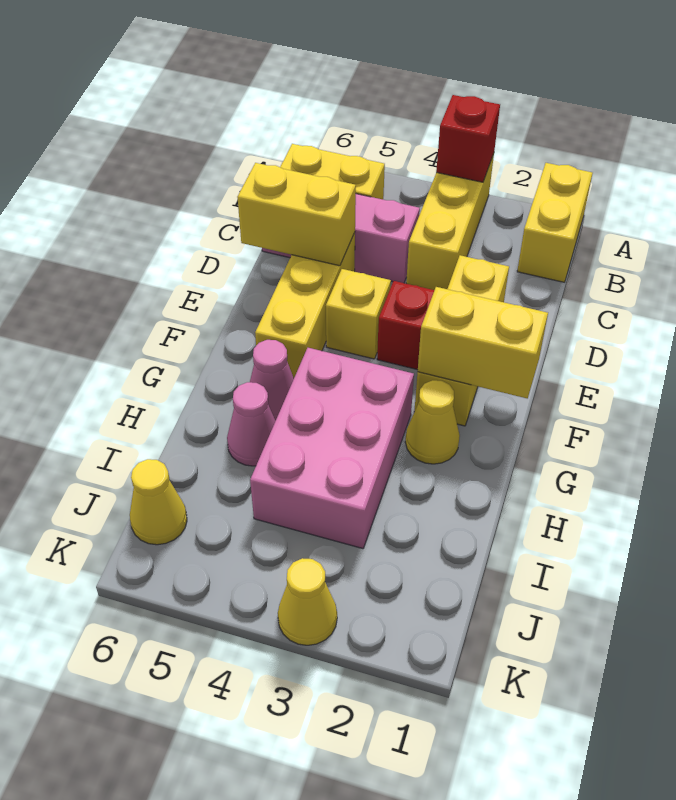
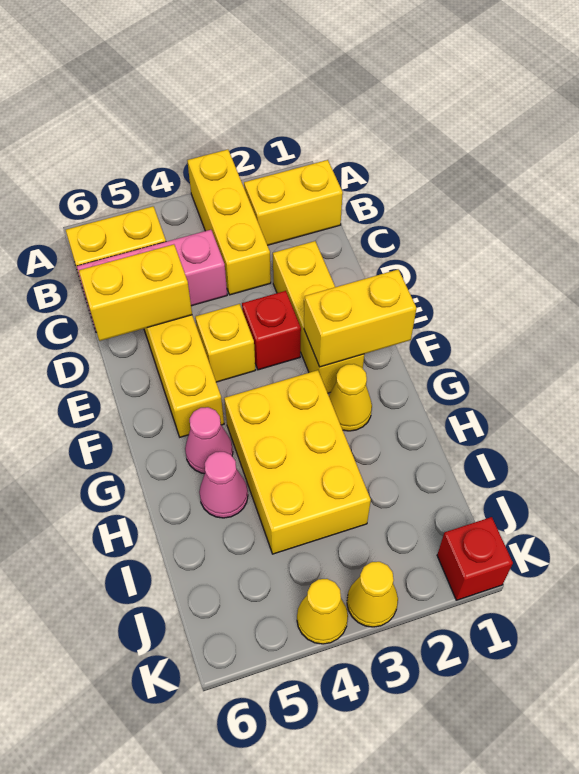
yellow 1x2 brick [517,163,593,282] -> yellow 1x2 brick turned to [244,160,343,245]
red 1x1 brick [436,95,500,182] -> red 1x1 brick moved to [437,517,513,600]
pink 2x3 brick [250,348,414,549] -> yellow 2x3 brick [224,370,371,554]
yellow 1x1 cone [130,459,187,545] -> yellow 1x1 cone moved to [297,579,348,644]

